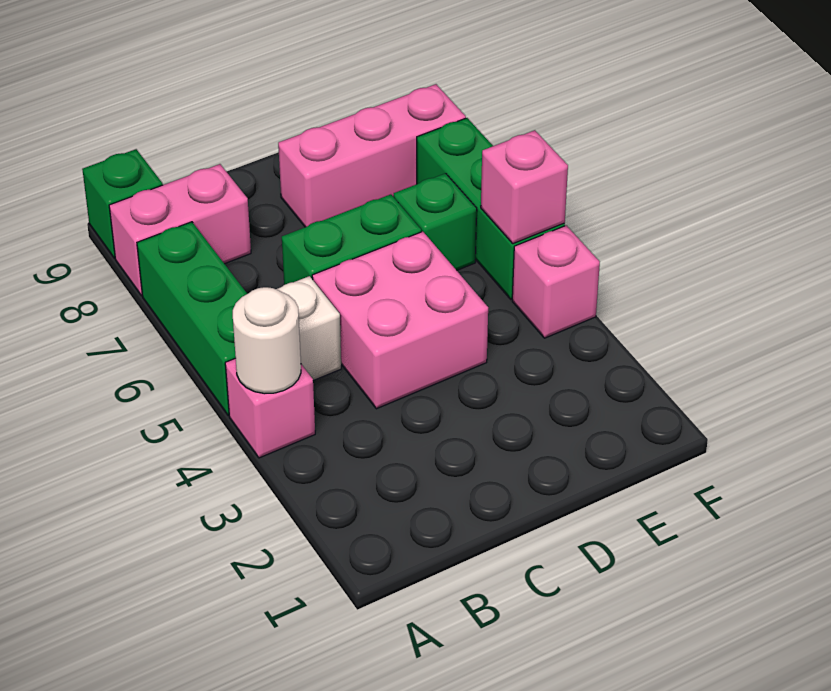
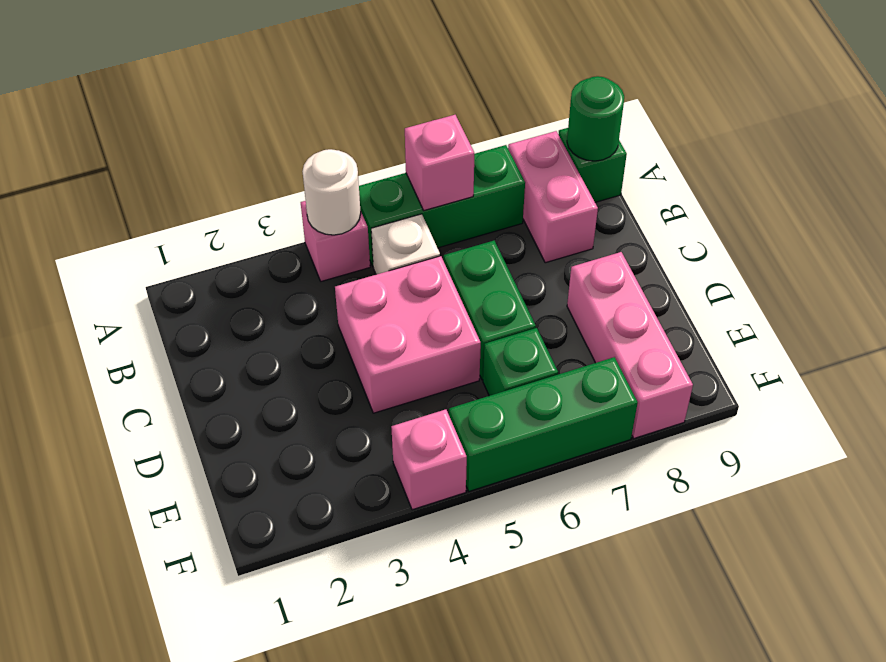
none -> green 1x1 round brick [567,76,624,161]
pink 1x1 brick [481,130,568,244] -> pink 1x1 brick moved to [405,115,475,210]

